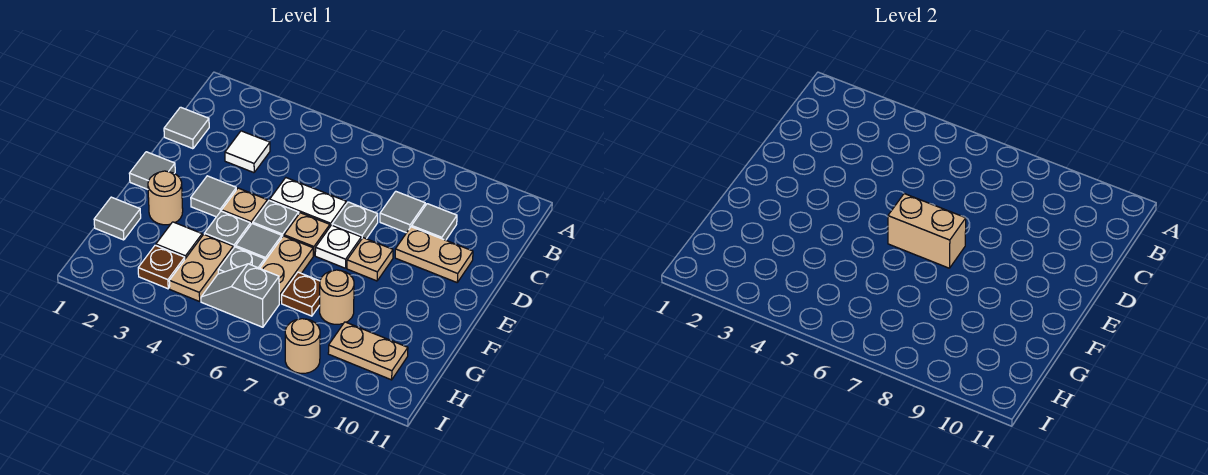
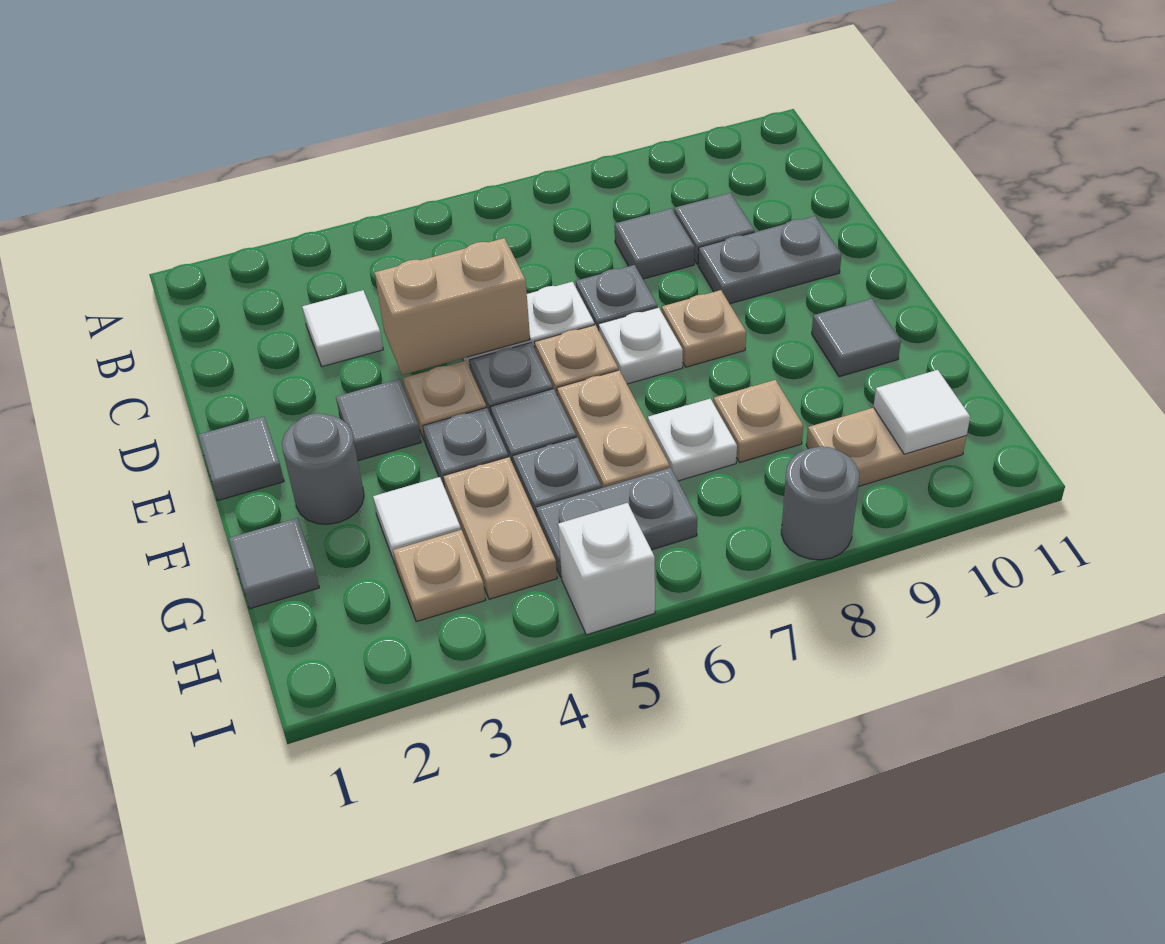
grey 1x1 tile [164,107,209,149] -> grey 1x1 tile moved to [812,299,901,377]
tan 1x2 plate [395,227,473,282] -> grey 1x2 plate [698,216,842,304]
tan 1x2 brick [888,194,966,268] -> tan 1x2 brick moved to [375,238,530,375]
tan 1x1 round brick [148,171,183,225] -> grey 1x1 round brick [282,413,364,524]
brown 1x1 plate [282,272,320,316] -> white 1x1 plate [648,399,737,481]
tan 1x1 round brick [320,270,354,324] -> tan 1x1 plate [714,380,803,463]
brown 1x1 plate [138,245,185,289] -> tan 1x1 plate [393,530,485,622]
grey 1x2 slope [201,264,279,327] -> grey 1x2 plate [536,468,697,577]
none -> white 1x1 tile [873,370,970,454]
none -> white 1x1 brick [558,503,655,635]
tan 1x1 round brick [285,319,320,373] -> grey 1x1 round brick [781,446,859,560]

